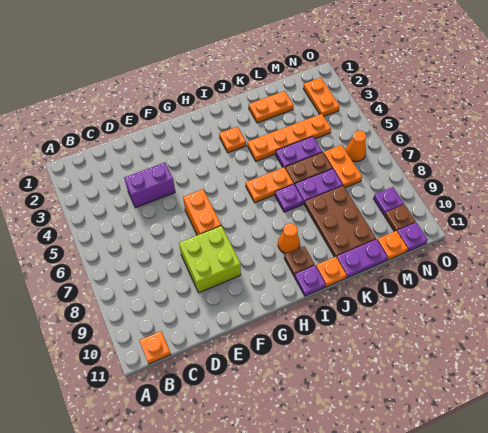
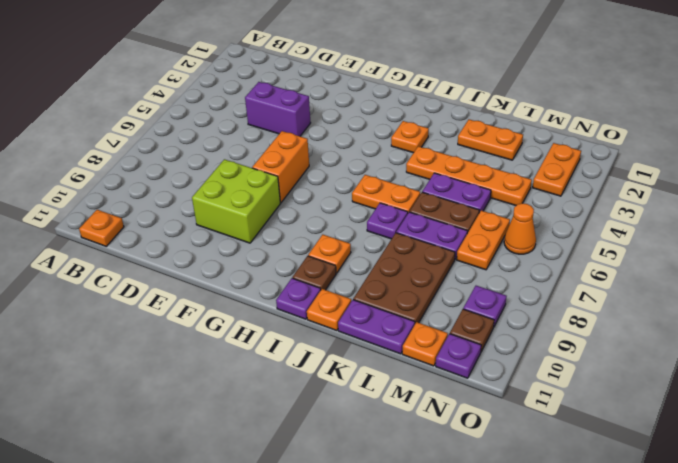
orange 1x1 cone [278,223,300,254] -> orange 1x1 plate [308,235,351,273]

